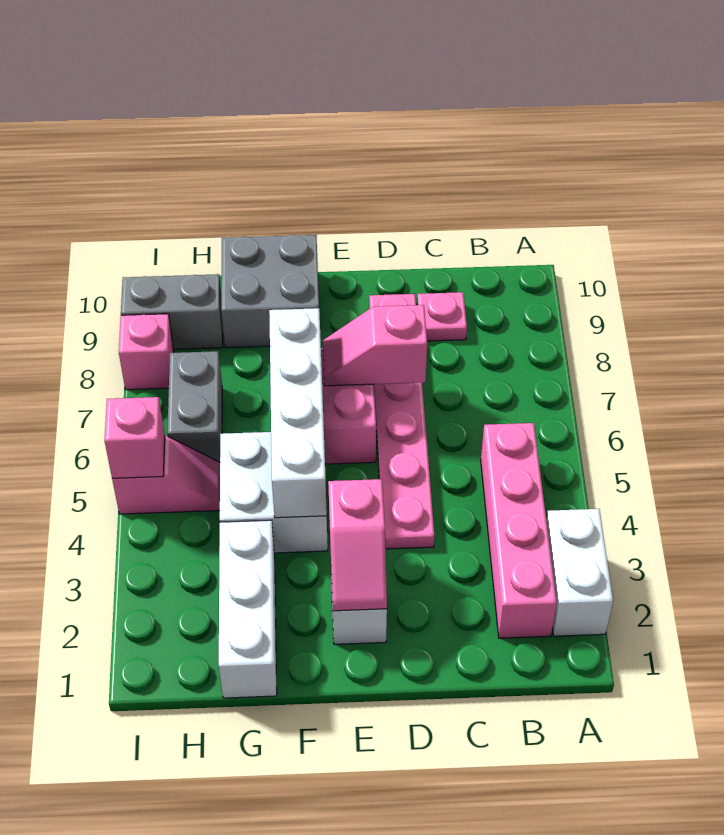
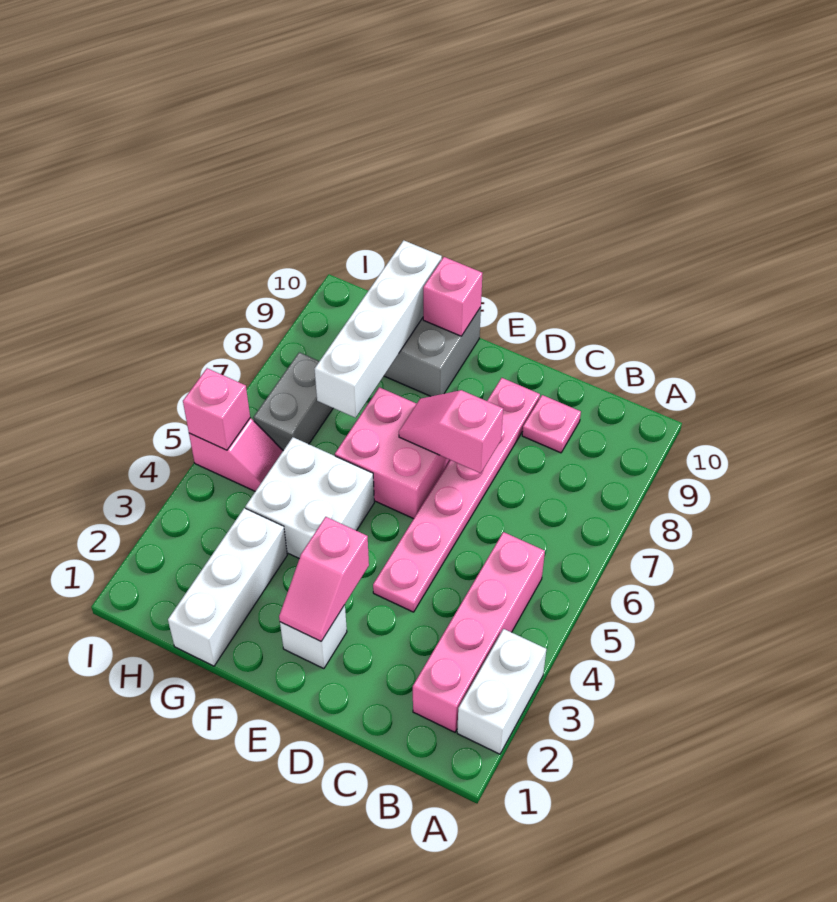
white 1x4 brick [269,308,327,518] -> white 1x4 brick moved to [315,240,442,418]
grey 1x2 brick [121,274,223,349] -> none
pink 1x1 brick [119,314,174,390] -> pink 1x1 brick moved to [423,257,482,336]

